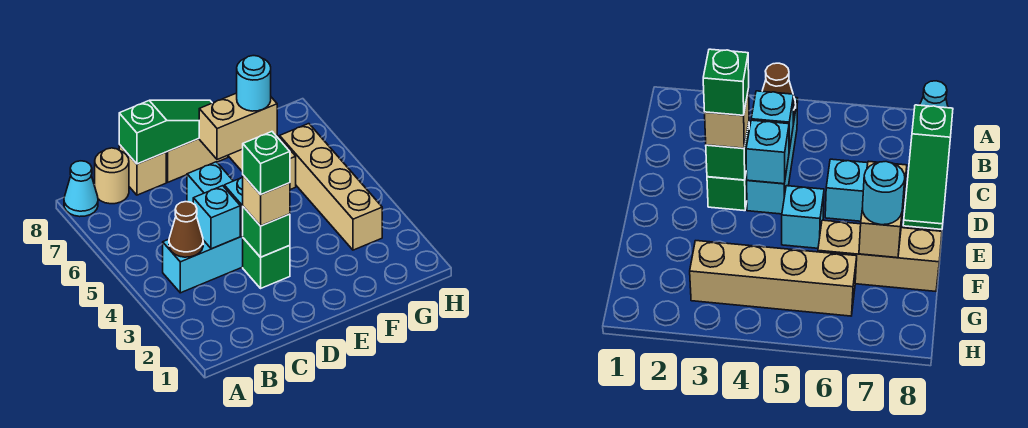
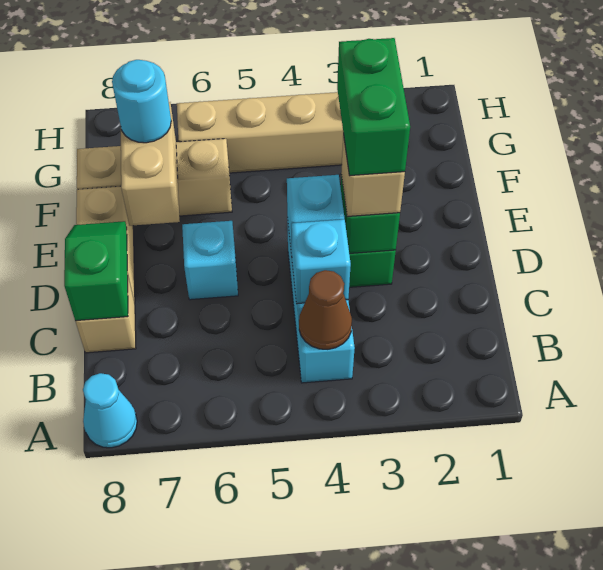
tan 1x1 round brick [95,148,129,204] -> none
green 1x3 slope [119,100,212,164] -> green 1x2 slope [64,221,128,321]
green 1x1 brick [243,132,290,195] -> green 1x2 brick [337,38,410,176]
cyan 1x1 brick [782,186,824,248] -> none

